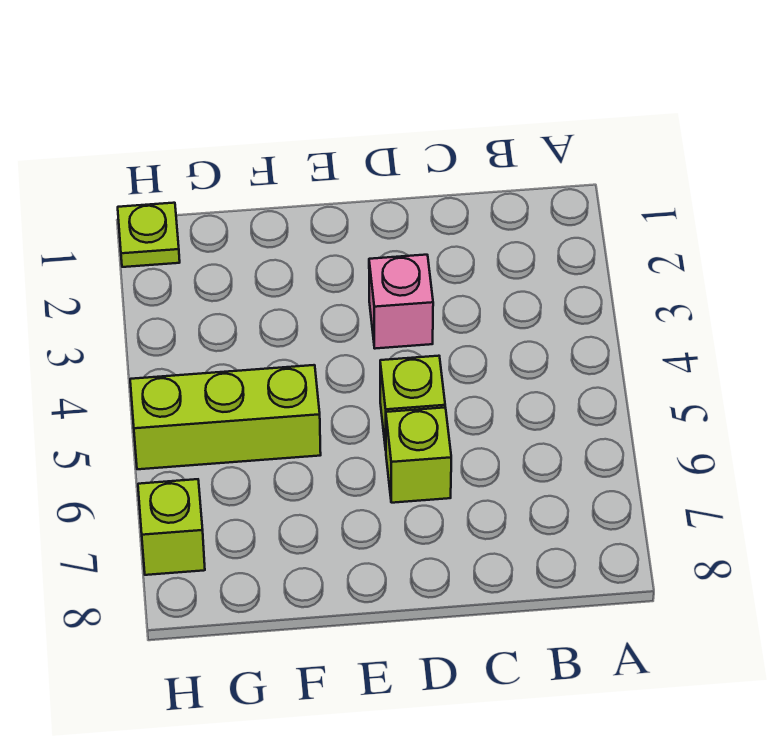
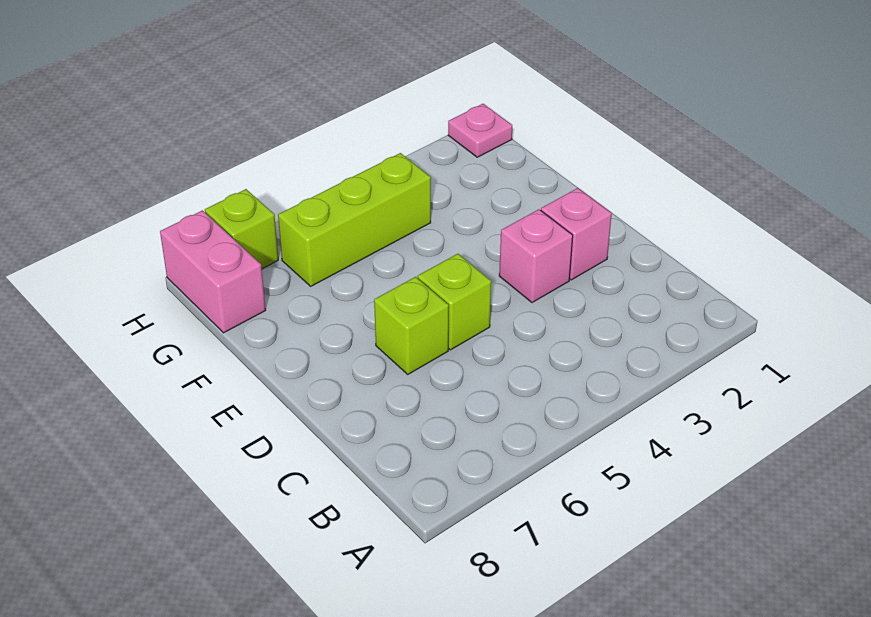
none -> pink 1x1 brick [541,188,612,280]
lime 1x3 brick [130,365,321,469] -> lime 1x3 brick turned to [278,153,431,286]
none -> pink 1x2 brick [160,210,266,333]
lime 1x1 plate [118,203,180,267] -> pink 1x1 plate [448,104,512,157]

